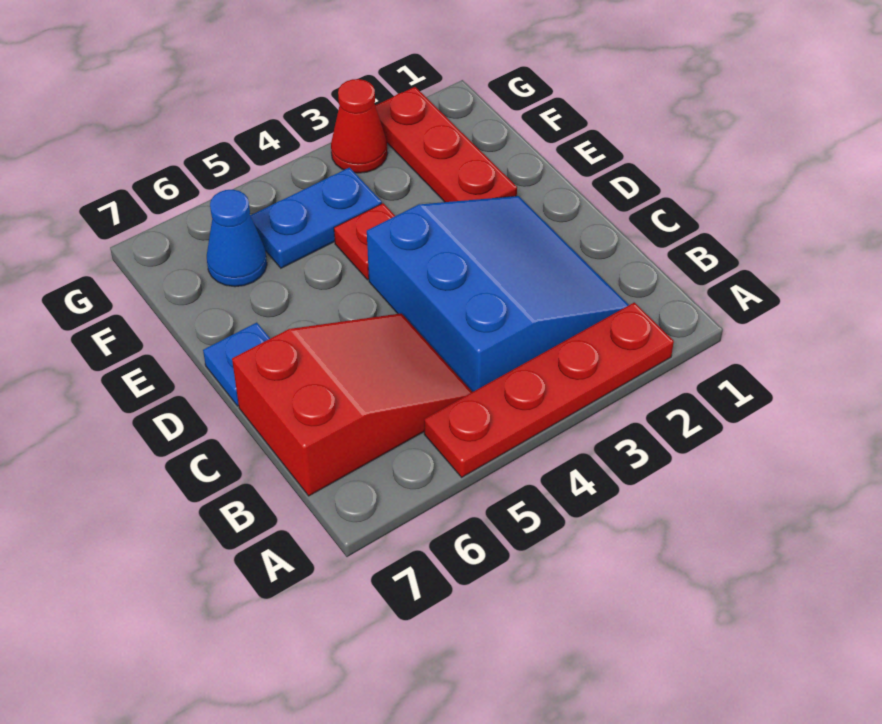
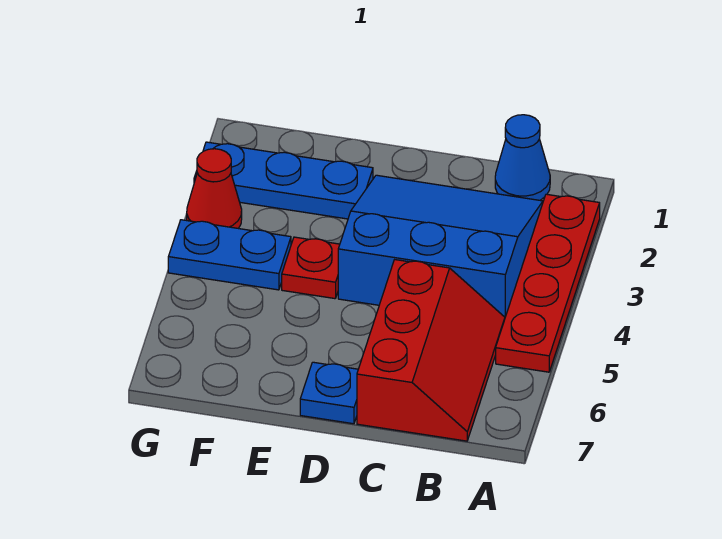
red 2x3 slope [232,313,472,496] -> red 2x3 slope turned to [357,260,505,441]
red 1x3 plate [375,87,517,202] -> blue 1x3 plate [194,142,373,219]
blue 1x2 plate [250,168,382,268] -> blue 1x2 plate turned to [168,220,291,290]
blue 1x1 cone [207,190,267,287] -> blue 1x1 cone moved to [495,115,550,200]

